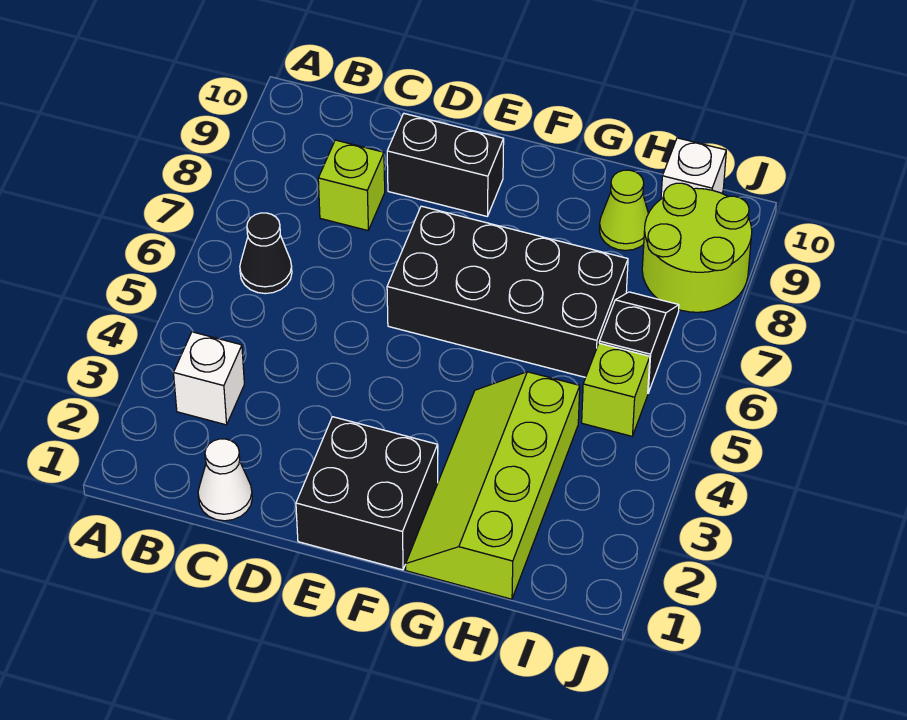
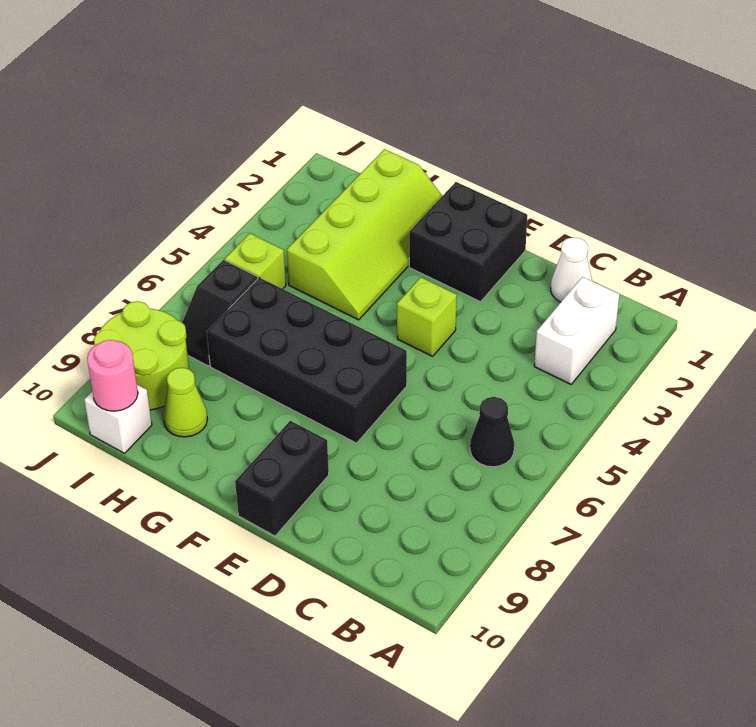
white 1x1 brick [173,332,244,425] -> white 1x2 brick [534,277,619,384]
lime 1x1 brick [318,140,385,231] -> lime 1x1 brick moved to [397,277,457,356]
black 1x2 brick [387,114,504,216] -> black 1x2 brick turned to [235,421,329,536]
none -> pink 1x1 round brick [87,340,138,411]

